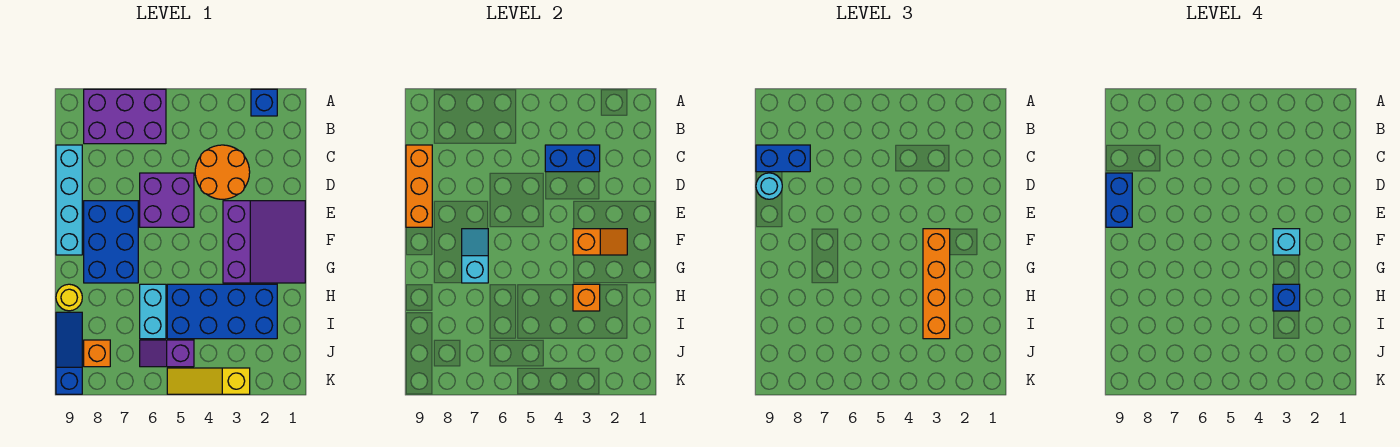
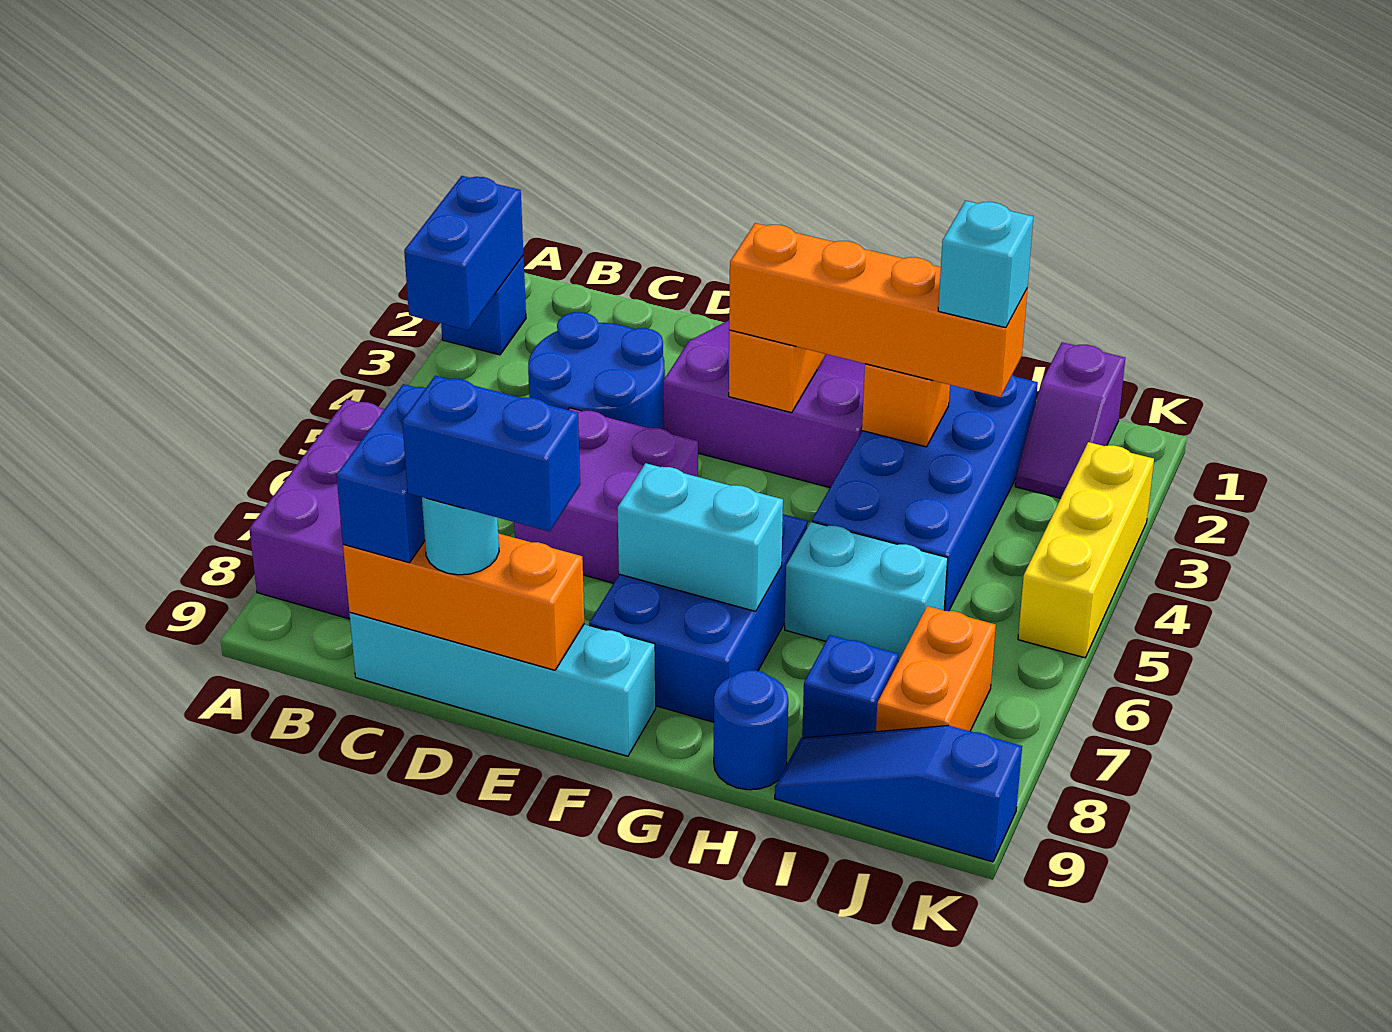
orange 2x2 round brick [195,145,250,199] -> blue 2x2 round brick [528,312,665,429]
blue 1x2 brick [545,145,600,172] -> blue 1x2 brick moved to [404,176,523,330]
blue 2x3 brick [84,201,138,283] -> blue 2x3 brick turned to [589,514,808,722]
cyan 1x1 brick [1273,229,1300,255] -> cyan 1x1 brick moved to [938,201,1033,328]
cyan 1x2 slope [462,229,488,283] -> cyan 1x2 brick [618,463,783,611]
blue 1x1 brick [1273,284,1300,311] -> blue 1x1 brick moved to [802,635,898,738]
yellow 1x1 round brick [56,284,82,311] -> blue 1x1 round brick [714,670,788,790]
purple 1x2 slope [140,340,194,367] -> purple 1x2 slope moved to [1015,342,1125,498]
orange 1x1 brick [84,340,110,367] -> orange 1x2 brick [876,606,996,732]
yellow 1x3 slope [167,368,250,394] -> yellow 1x3 brick [1018,442,1154,658]

